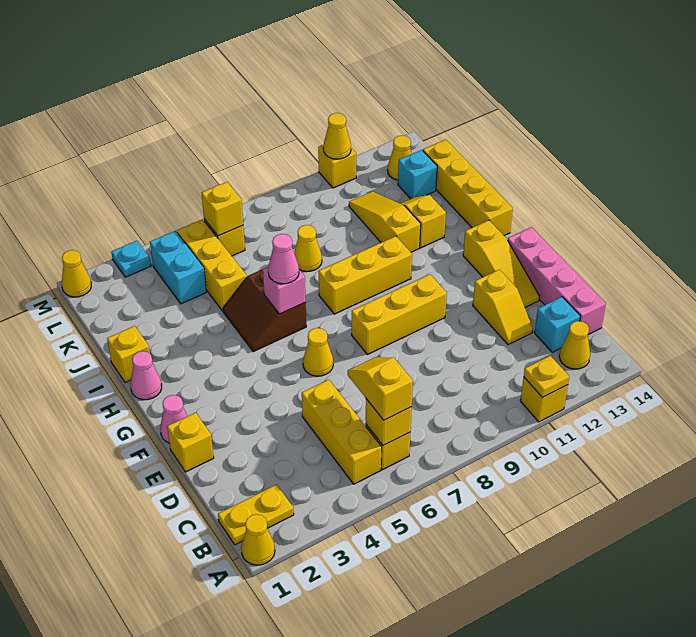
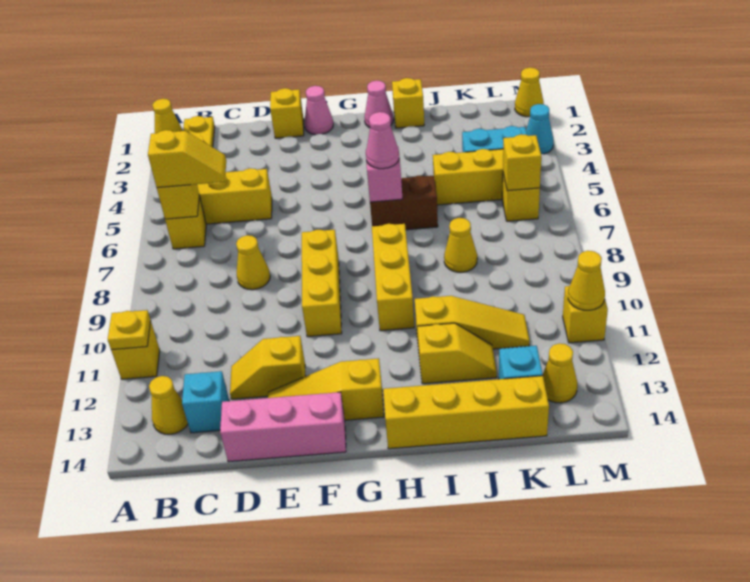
pink 1x4 brick [508,227,606,335] -> pink 1x3 brick [220,392,346,462]
yellow 1x1 cone [303,328,333,376] -> yellow 1x1 cone moved to [236,235,270,290]
cyan 1x1 plate [111,241,151,277] -> cyan 1x1 cone [526,104,553,154]

